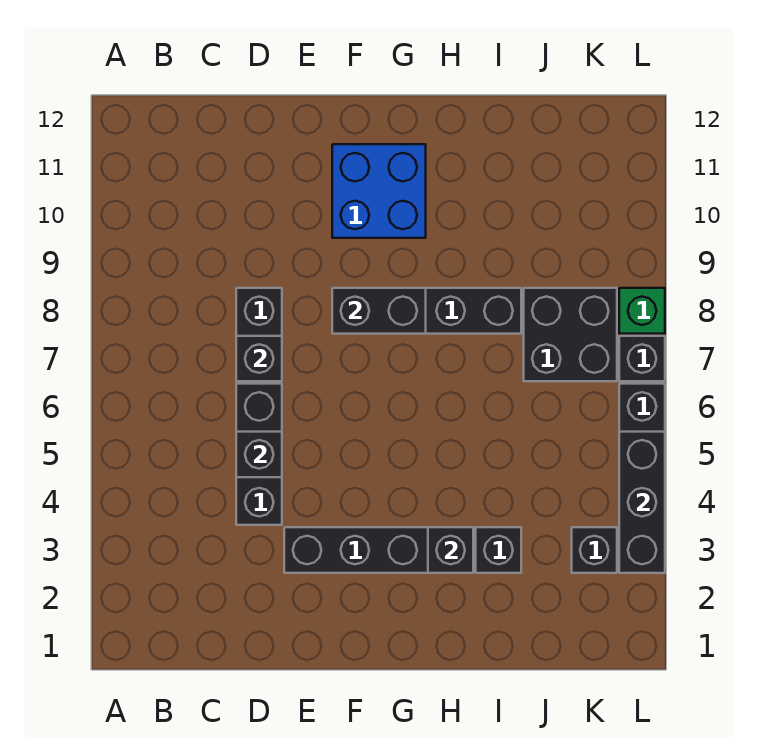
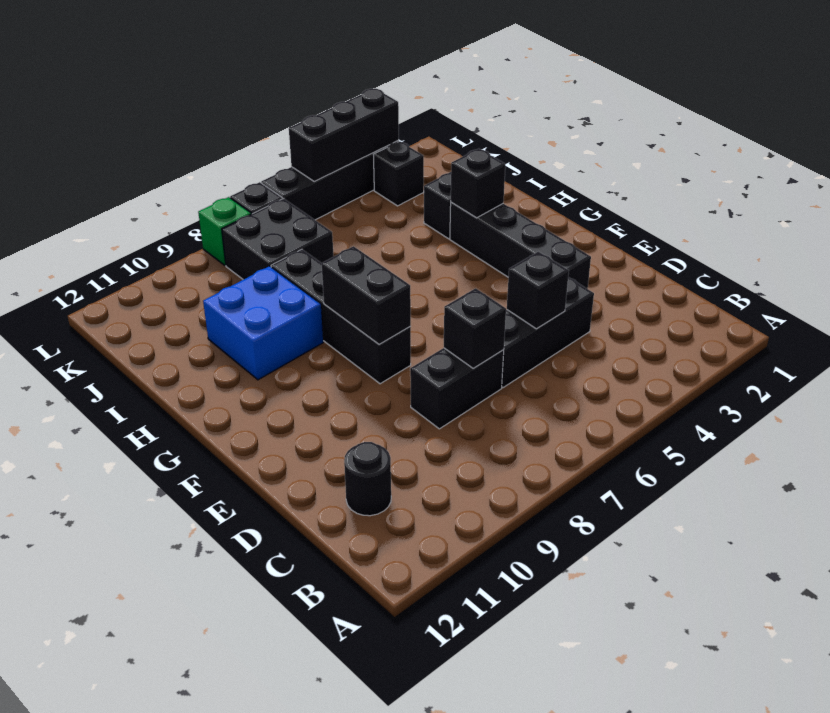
none -> black 1x1 round brick [344,442,391,516]
blue 2x2 brick [332,144,426,238] -> blue 2x2 brick moved to [203,266,323,380]

